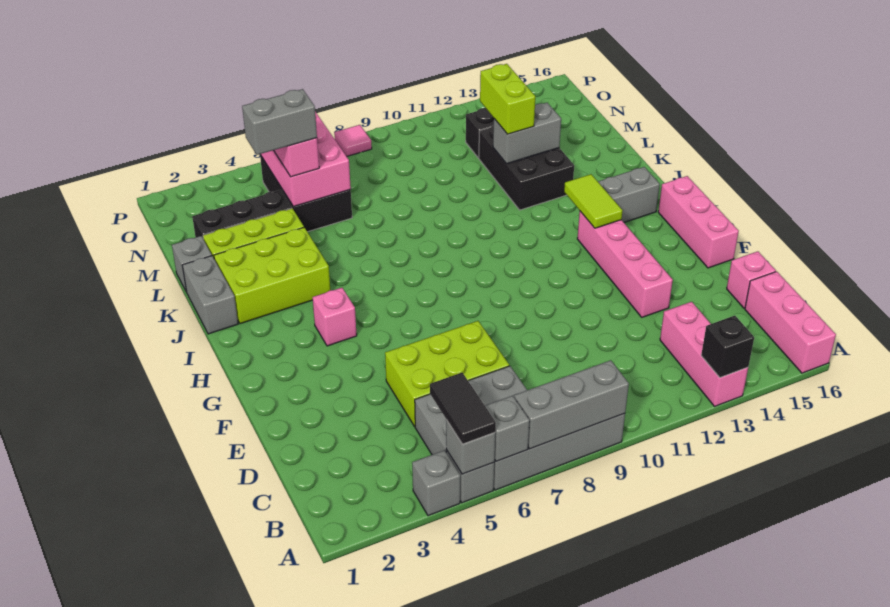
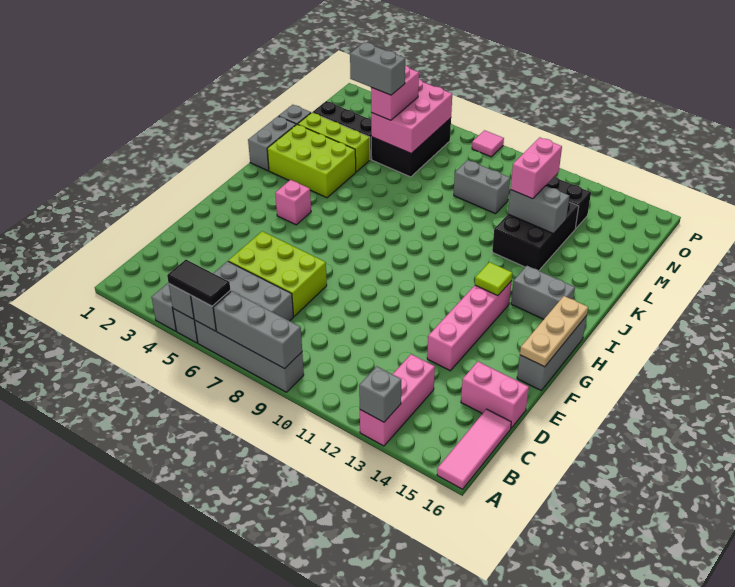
black 1x2 tile [430,373,496,444] -> black 1x2 tile turned to [167,260,230,306]
black 1x1 brick [701,316,754,378] -> grey 1x1 brick [359,366,401,422]
pink 1x3 brick [745,272,836,373] -> pink 1x3 tile [437,409,511,489]
pink 1x1 brick [727,251,776,308] -> pink 1x2 brick [461,362,529,428]
pink 1x3 brick [658,176,739,268] -> grey 1x3 brick [517,316,587,390]
none -> tan 1x3 plate [520,296,588,367]
lime 1x2 tile [564,174,622,228] -> lime 1x1 tile [475,262,512,296]
lime 1x2 brick [480,64,535,134] -> pink 1x2 brick [511,137,562,199]
none -> grey 1x2 brick [454,160,510,214]

